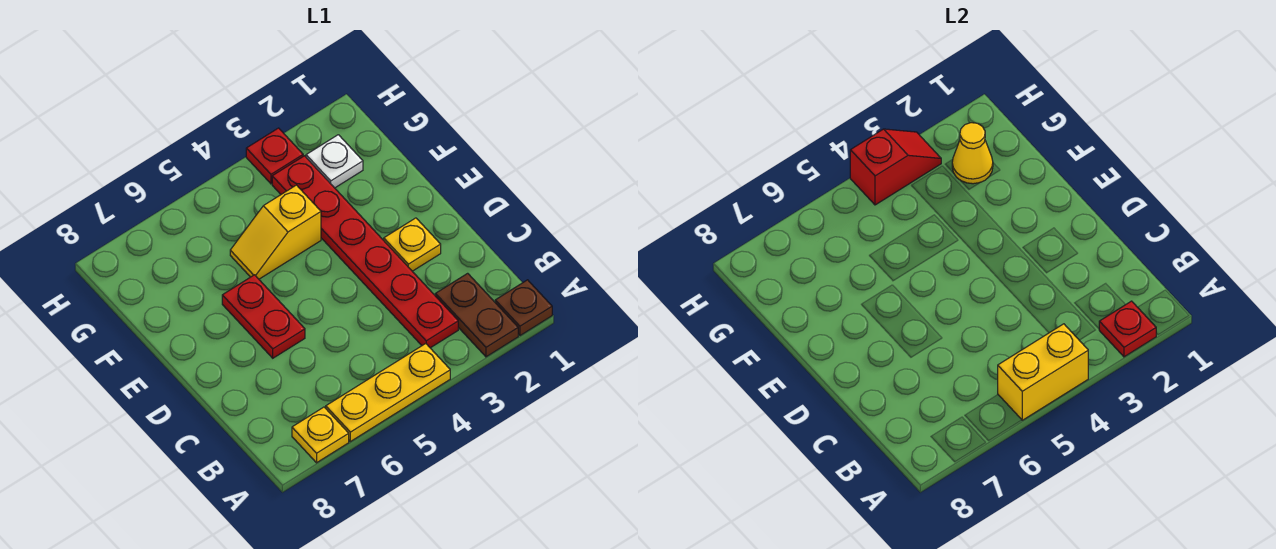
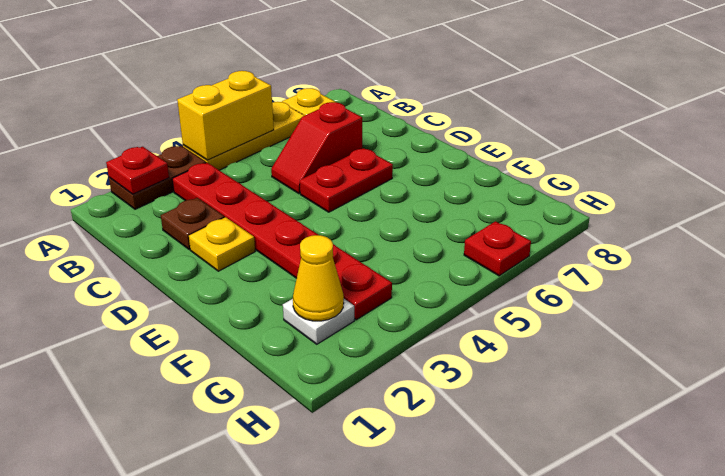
brown 1x1 plate [495,280,552,336] -> brown 1x1 plate moved to [161,198,224,250]
brown 1x2 plate [435,273,518,357] -> brown 1x2 plate turned to [109,146,206,209]
red 1x2 plate [222,275,305,358] -> red 1x2 plate turned to [300,148,393,212]
yellow 1x2 slope [230,185,321,279] -> none
red 1x1 plate [246,128,303,184] -> red 1x1 plate moved to [464,221,531,276]
red 1x2 slope [850,129,941,205] -> red 1x2 slope moved to [271,102,362,194]

